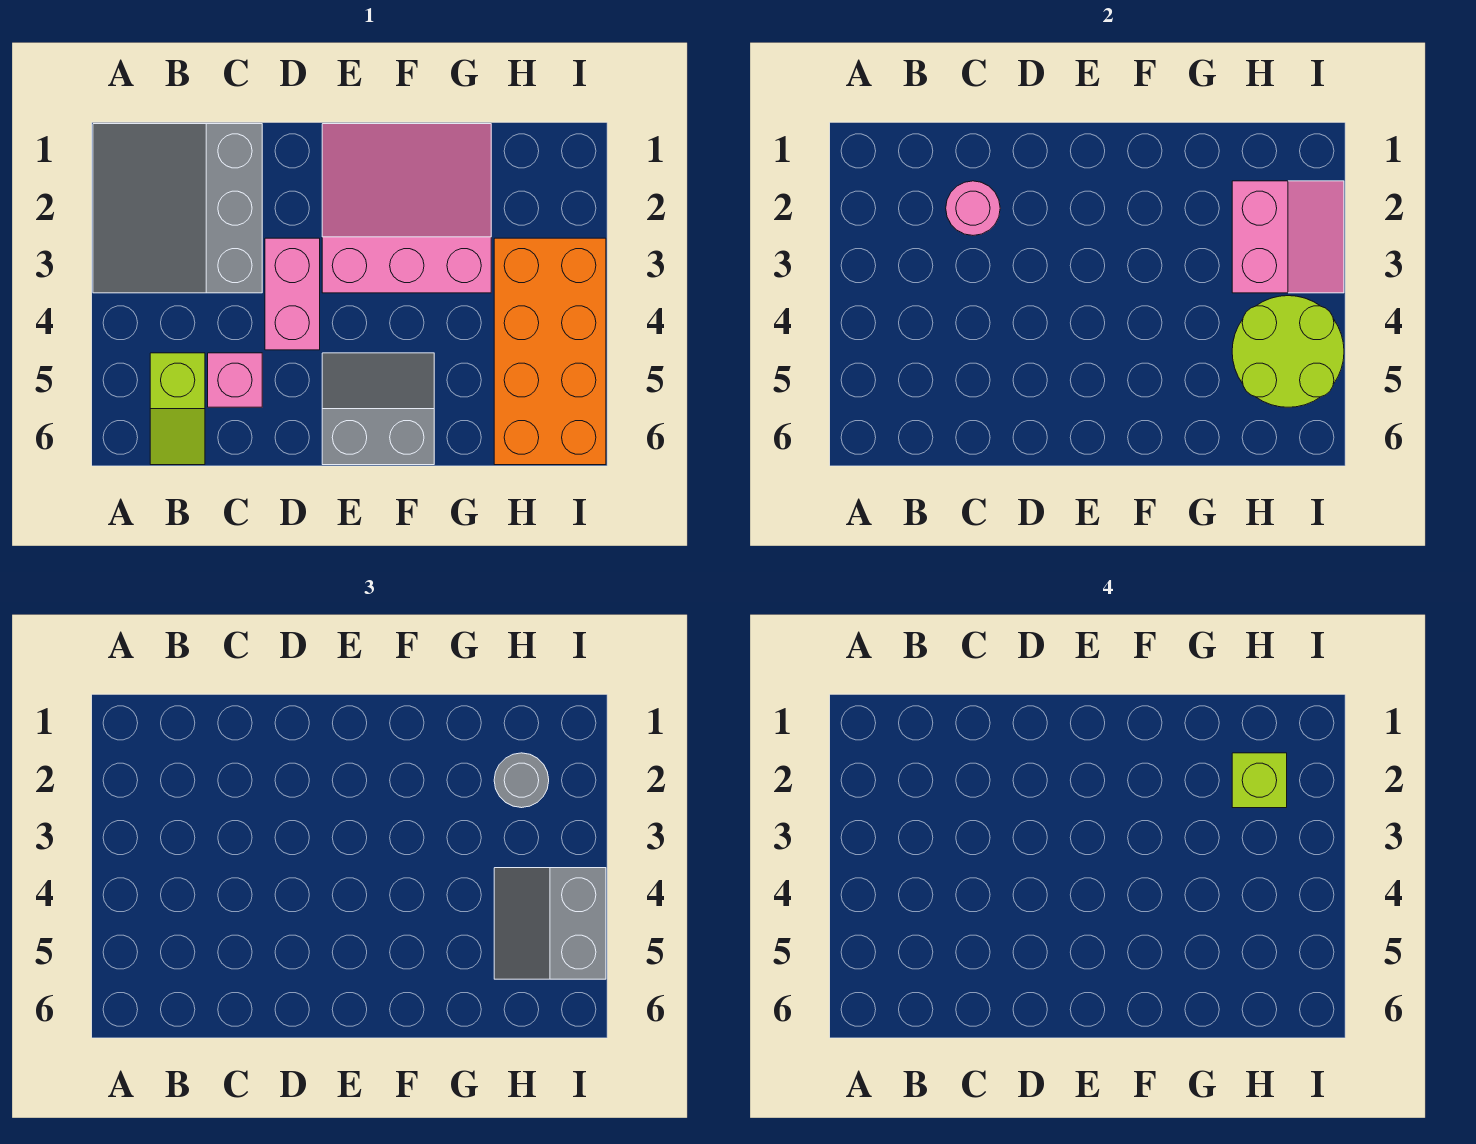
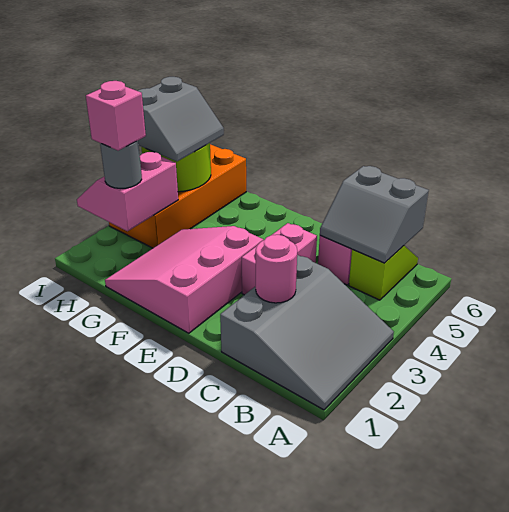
pink 3x3 slope [322,124,491,293] -> pink 3x3 slope turned to [105,226,263,333]
grey 2x2 slope [322,353,434,465] -> grey 2x2 slope moved to [320,166,429,263]
lime 1x1 brick [1232,753,1287,808] -> pink 1x1 brick [86,81,146,151]

